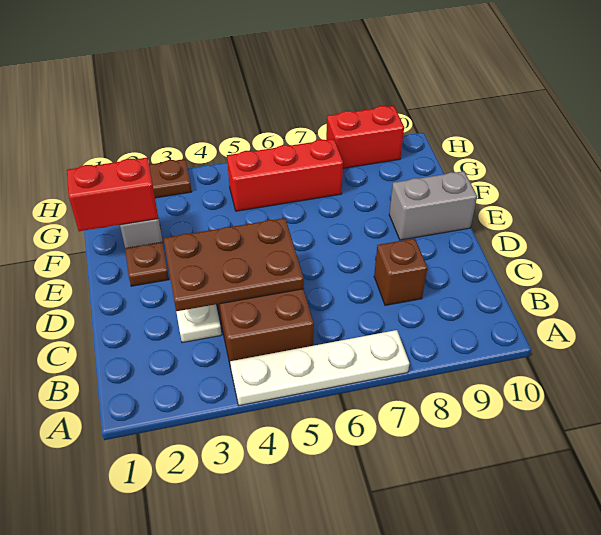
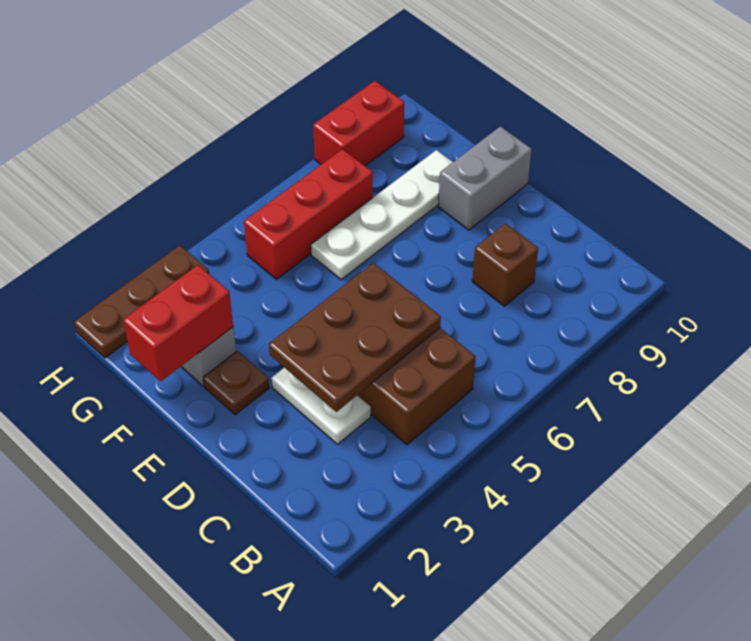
white 1x4 plate [230,330,409,406] -> white 1x4 plate moved to [311,150,453,279]

